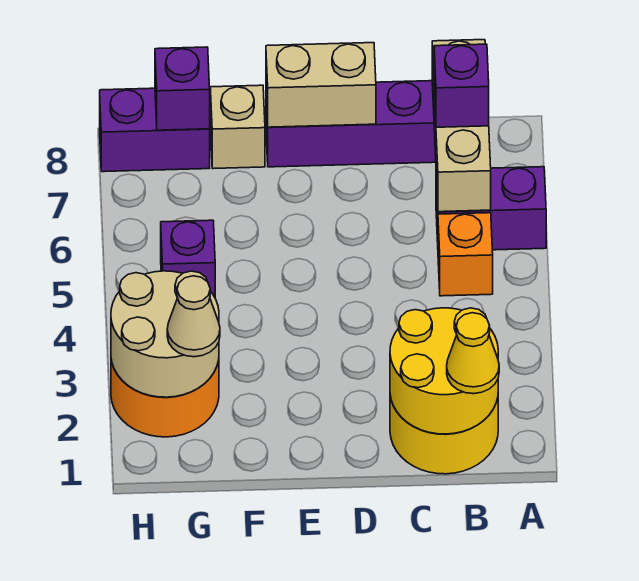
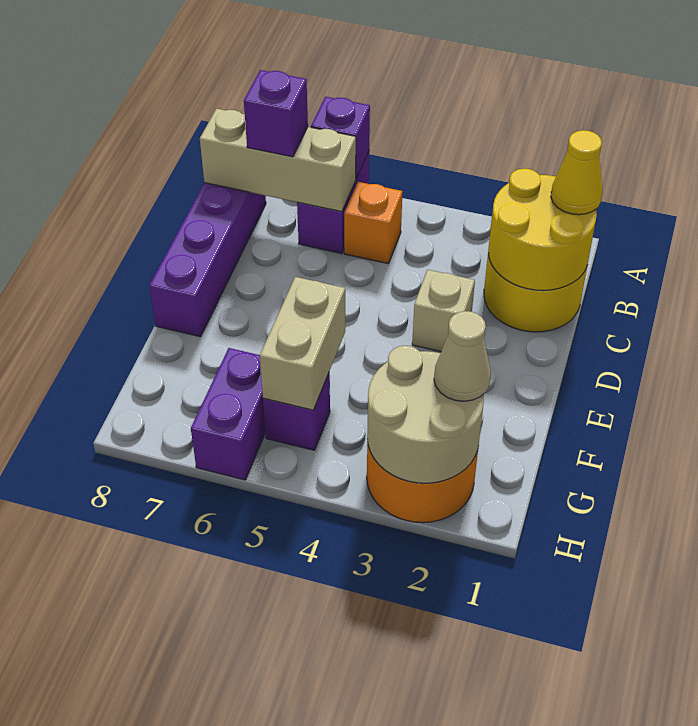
tan 1x2 brick [266,43,376,127] -> tan 1x2 brick moved to [260,277,345,410]
tan 1x1 brick [210,85,265,169] -> tan 1x1 brick moved to [412,270,475,352]
purple 1x2 brick [100,88,210,172] -> purple 1x2 brick moved to [191,348,265,480]
purple 1x1 brick [155,47,210,130] -> purple 1x1 brick moved to [311,97,370,179]

